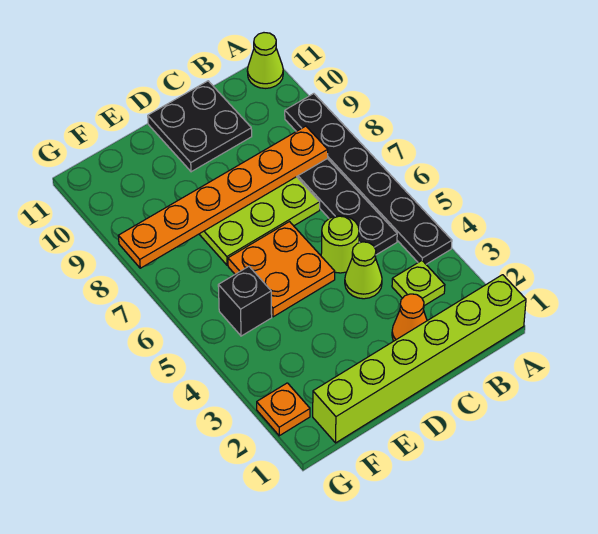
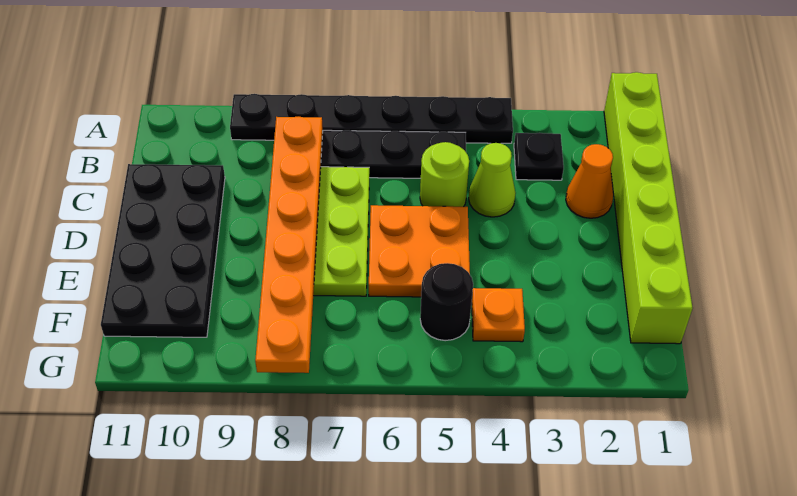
lime 1x1 cone [247,33,283,88] -> none
lime 1x1 plate [392,261,445,306] -> black 1x1 plate [514,133,564,180]
black 2x2 plate [148,81,252,172] -> black 2x4 plate [101,164,225,337]
black 1x1 brick [218,267,272,336] -> black 1x1 round brick [420,263,473,341]
orange 1x1 plate [257,383,310,436] -> orange 1x1 plate moved to [472,288,525,342]

